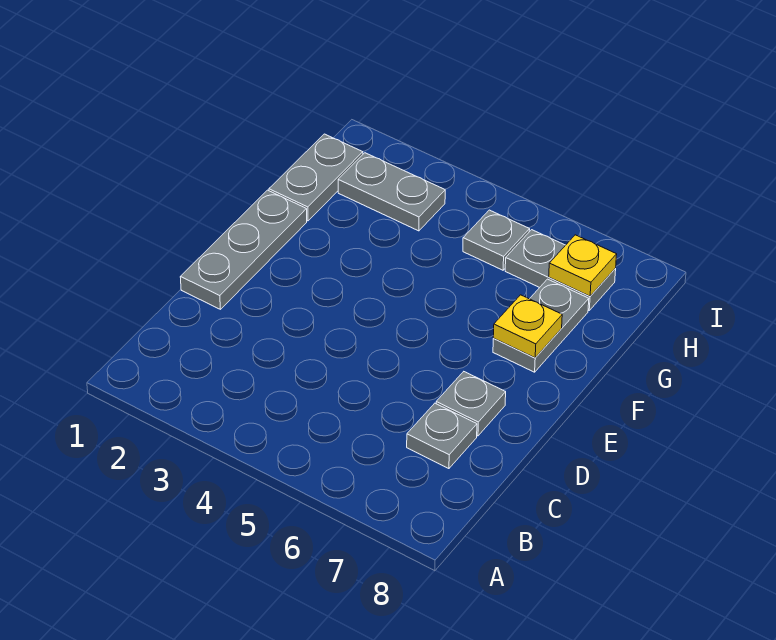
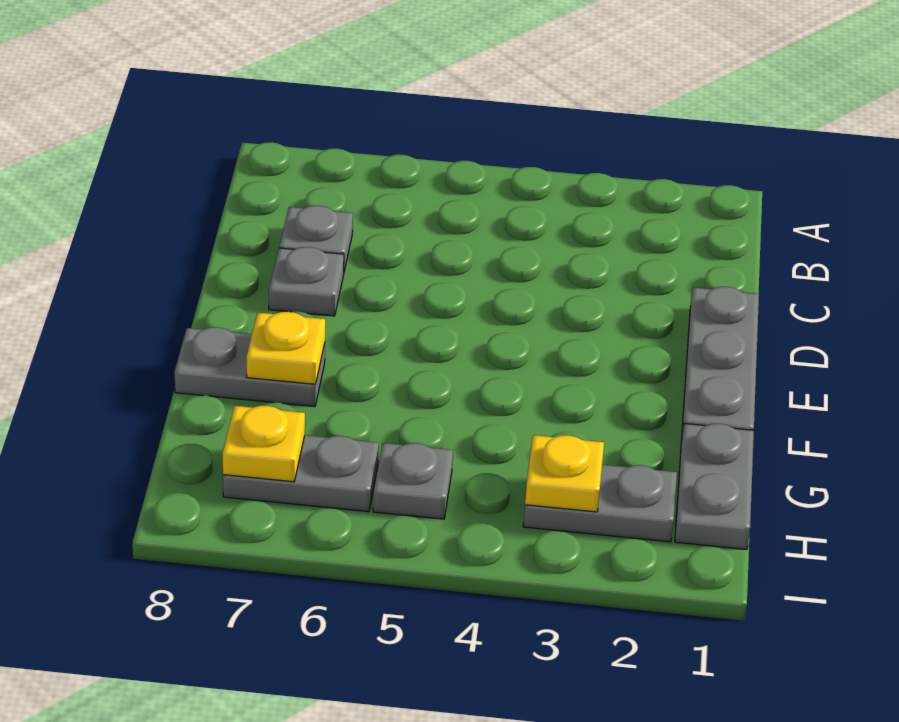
grey 1x2 plate [493,279,589,372] -> grey 1x2 plate turned to [175,327,325,406]
none -> yellow 1x1 plate [525,435,604,512]

